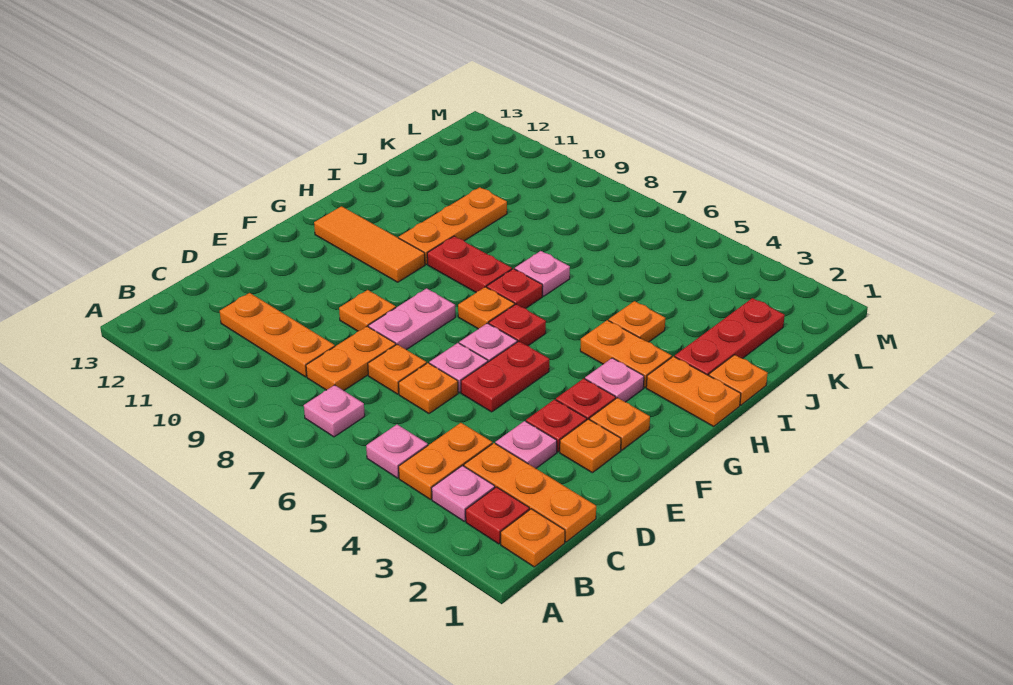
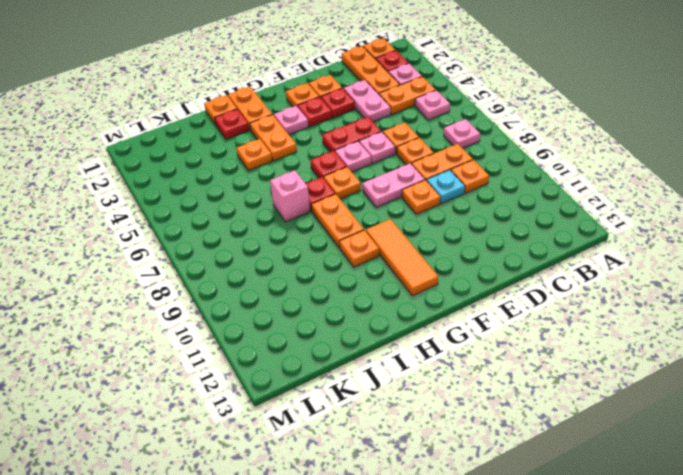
orange 1x3 plate [220,293,335,377] -> orange 1x1 plate [451,160,489,193]
pink 1x1 plate [495,421,557,468] -> pink 1x2 plate [344,80,391,122]
none -> cyan 1x1 plate [427,170,465,204]
red 1x2 plate [427,236,512,292] -> orange 1x2 plate [311,194,364,248]
orange 1x3 plate [399,187,507,264] -> orange 1x1 plate [339,230,379,267]
red 1x3 plate [675,298,785,375] -> red 1x1 plate [215,109,249,139]
pink 1x1 plate [515,251,570,296] -> pink 1x1 brick [270,170,310,222]

